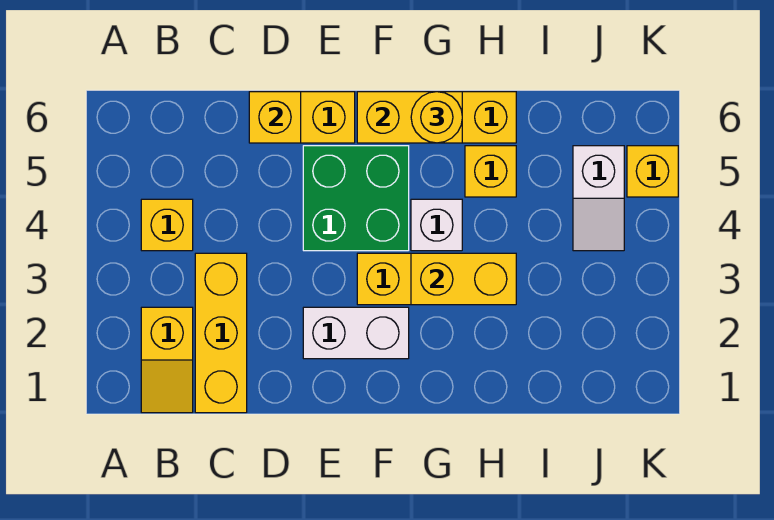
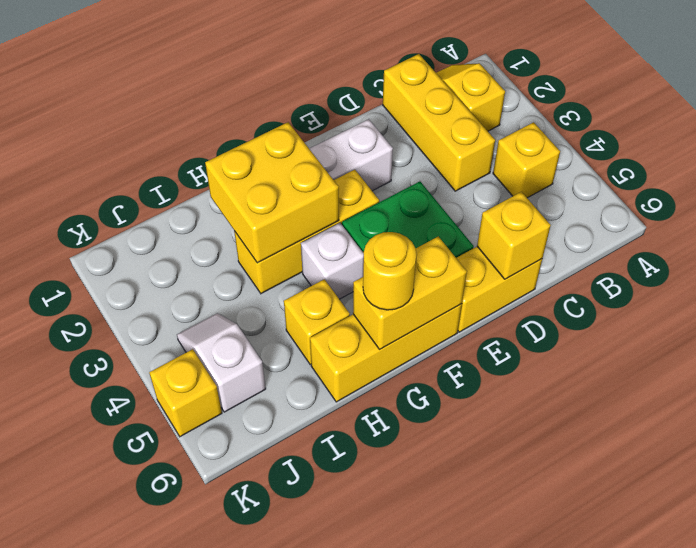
yellow 1x2 brick [411,253,516,305] -> yellow 2x2 brick [205,122,339,263]

